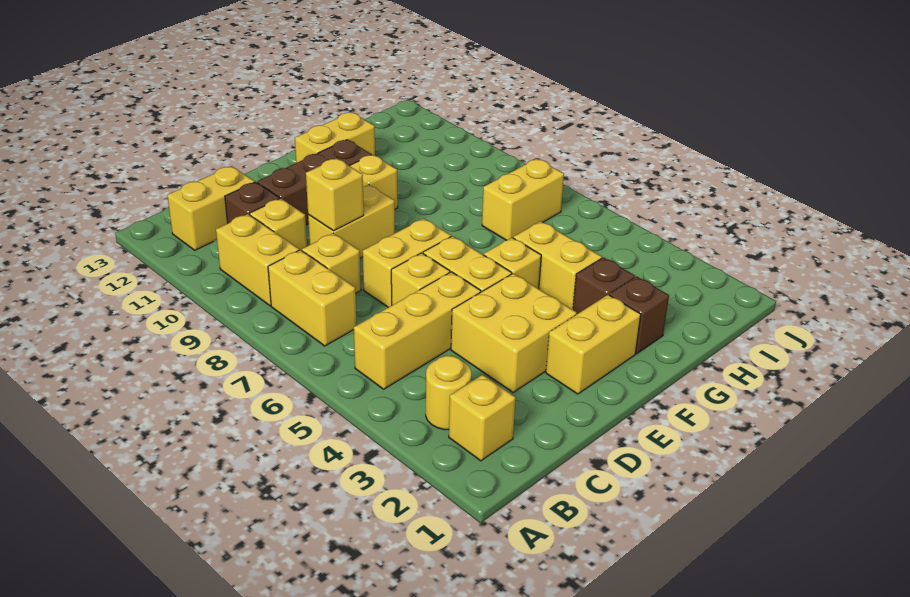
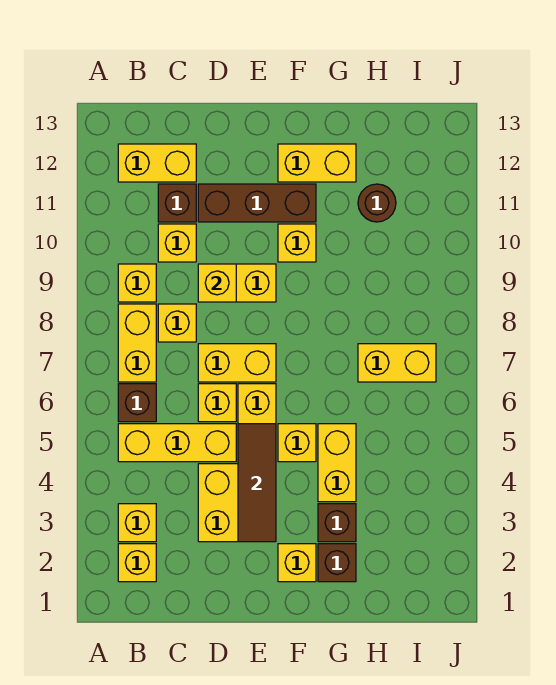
yellow 1x1 round brick [426,356,471,430] -> yellow 1x1 brick [118,504,156,542]
none -> brown 1x1 brick [118,384,156,422]
yellow 1x2 brick [216,214,299,306] -> yellow 1x1 brick [118,264,156,302]
yellow 1x2 brick [546,295,641,394] -> yellow 1x1 brick [278,544,316,582]
none -> brown 1x3 tile [238,424,276,542]
none -> brown 1x1 round brick [358,184,396,222]

